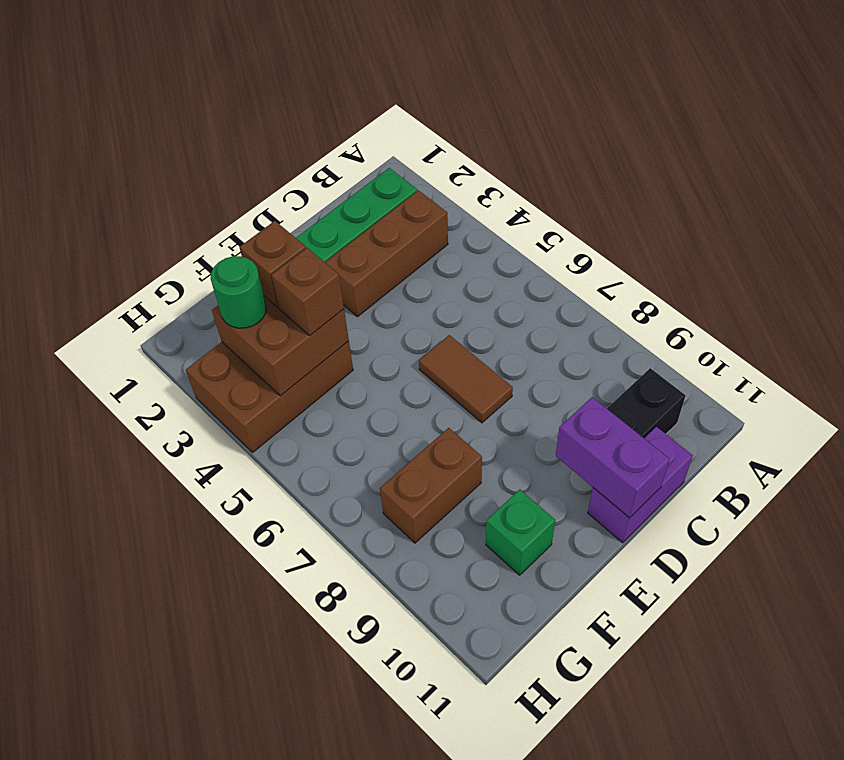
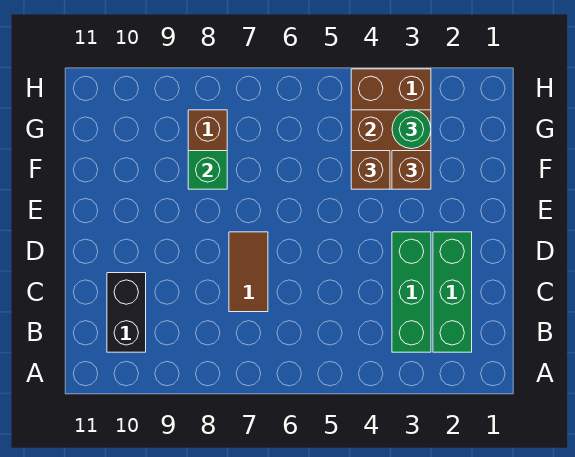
brown 1x3 brick [325,190,448,317] -> green 1x3 brick [392,232,431,352]
purple 1x2 brick [588,427,693,543] -> none
brown 1x2 tile [419,335,513,423] -> brown 1x2 tile turned to [229,232,268,312]
purple 1x2 brick [556,397,670,518] -> none
green 1x1 brick [486,490,555,575] -> green 1x1 brick moved to [188,151,227,189]

